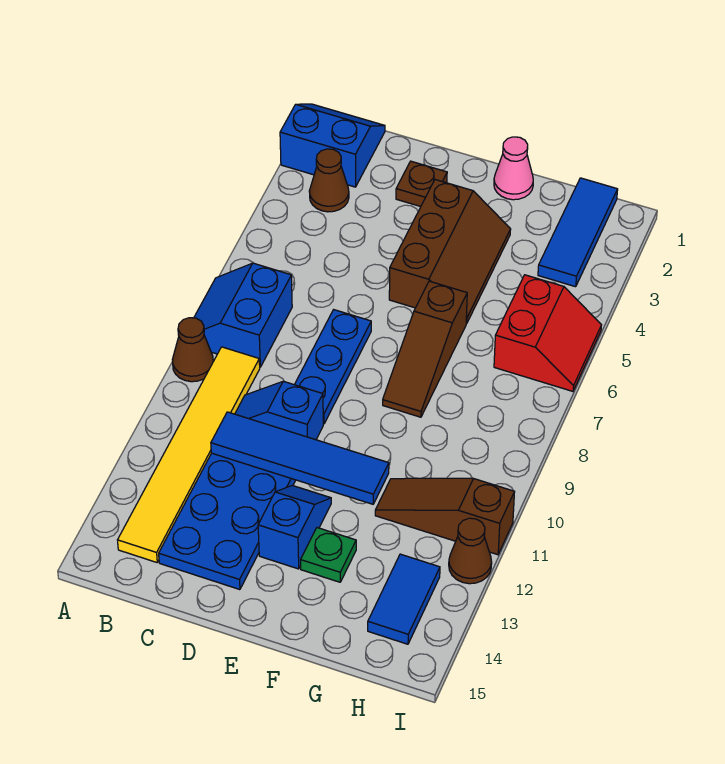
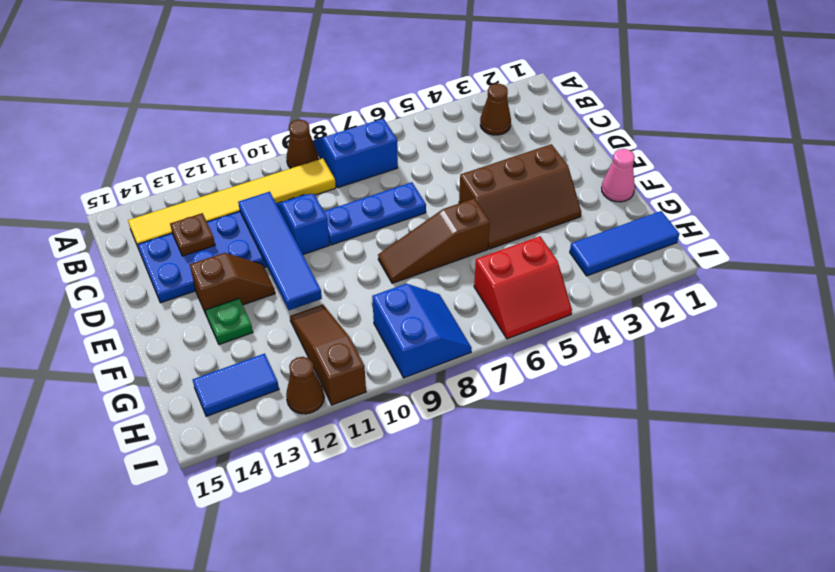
blue 2x2 slope [280,104,385,187] -> blue 2x2 slope moved to [372,284,472,378]
brown 1x1 plate [396,161,447,207] -> brown 1x1 plate moved to [170,213,215,256]
blue 1x2 slope [258,485,331,569] -> brown 1x2 slope [190,253,275,316]

